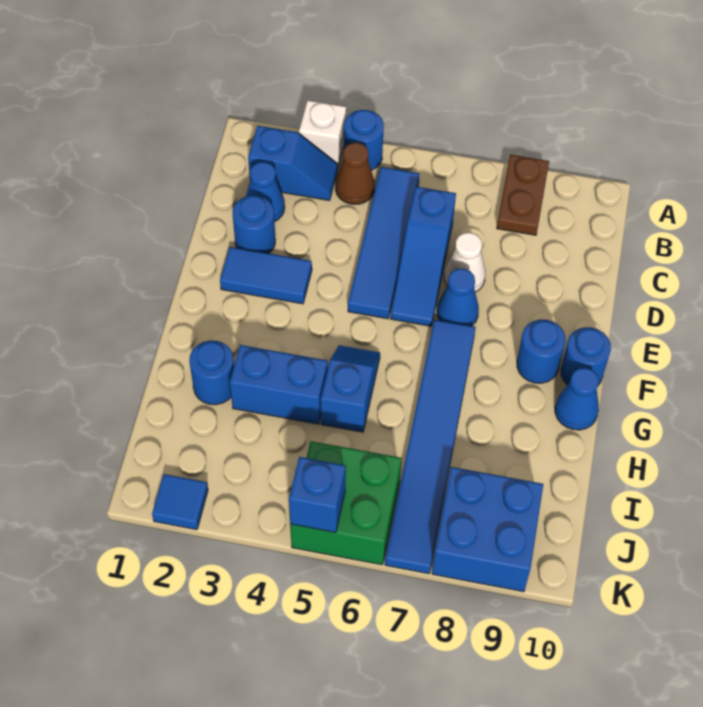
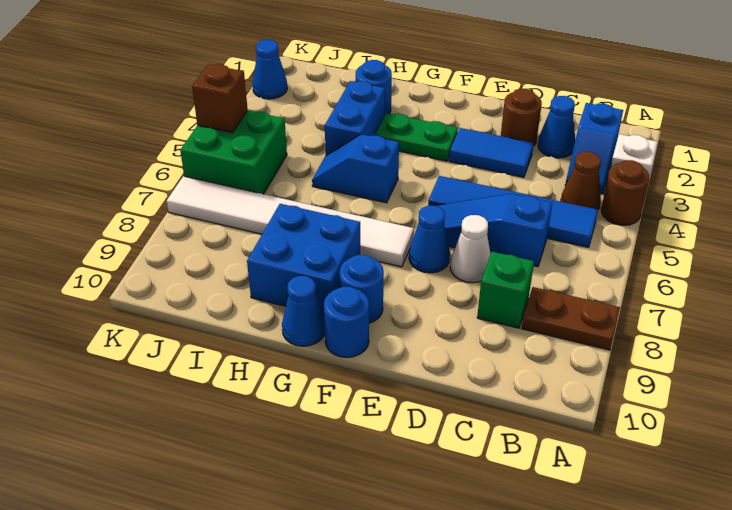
blue 1x1 round brick [344,110,384,170] -> brown 1x1 round brick [601,160,649,225]
none -> green 1x1 brick [477,252,534,328]
blue 1x1 round brick [233,195,275,253] -> brown 1x1 round brick [501,88,542,146]
blue 1x2 tile [220,247,312,304] -> blue 1x2 tile turned to [449,128,534,177]
none -> green 1x2 plate [375,113,458,161]
blue 1x6 tile [385,320,476,574] -> white 1x6 tile [167,176,414,267]
blue 1x2 slope [321,345,380,432] -> blue 1x2 slope turned to [312,134,399,203]
blue 2x2 brick [432,467,543,592] -> blue 2x2 brick moved to [247,204,360,316]
blue 1x1 tile [152,474,208,530] -> blue 1x1 cone [252,40,287,99]
blue 1x1 brick [289,457,346,533] -> brown 1x1 brick [192,64,248,133]

